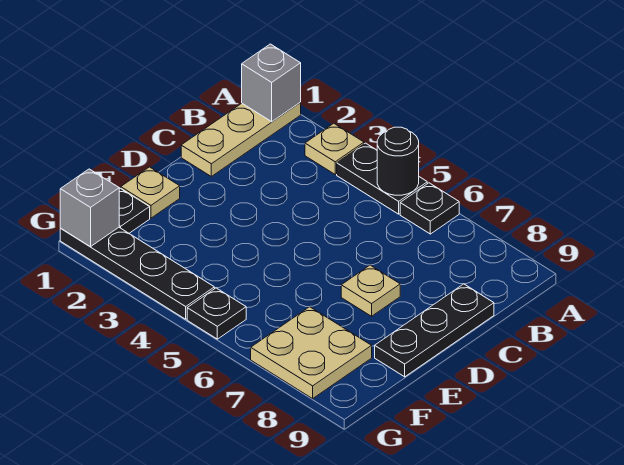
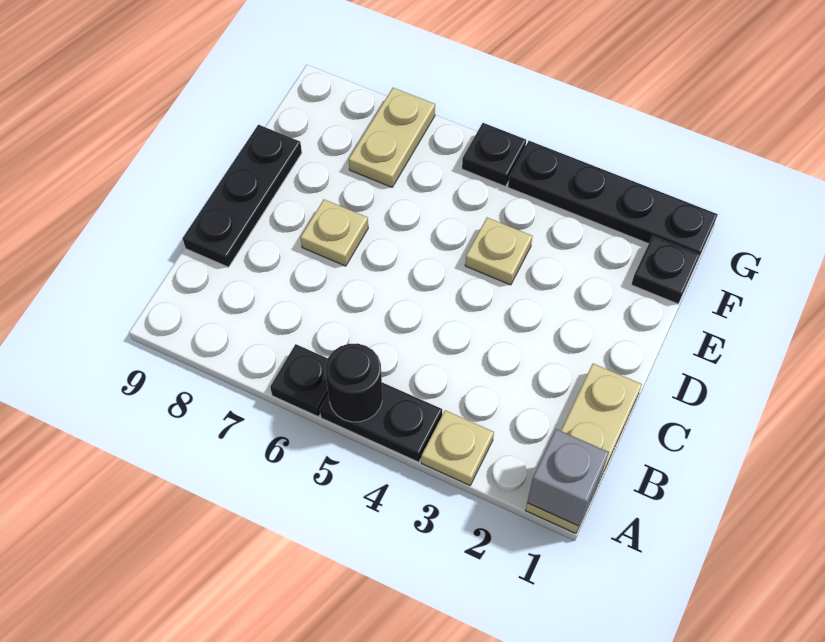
tan 1x1 plate [121,167,180,218] -> tan 1x1 plate moved to [465,218,532,285]
tan 2x2 plate [251,307,372,399] -> tan 1x2 plate [349,88,435,187]
grey 1x1 brick [60,169,119,247] -> none

